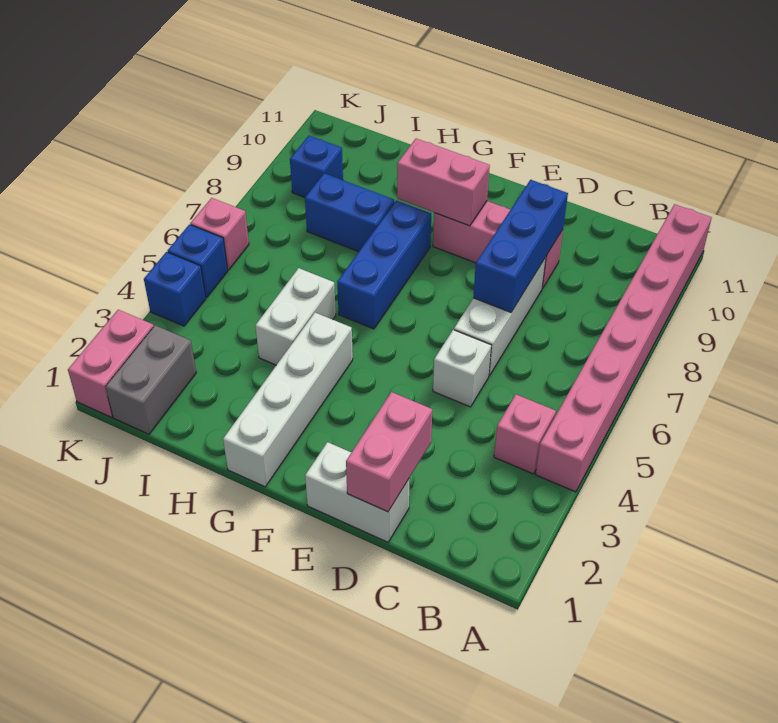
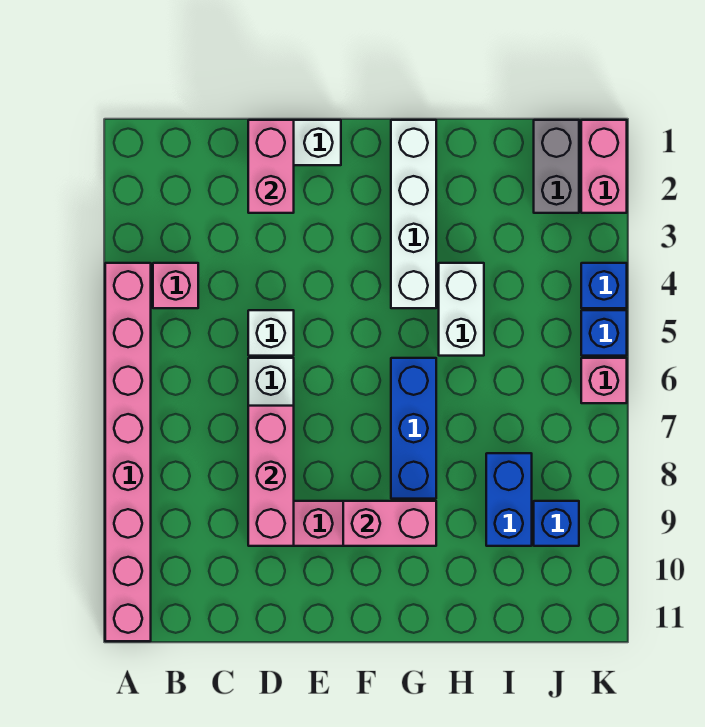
blue 1x3 brick [473,180,568,312] -> pink 1x3 brick [248,406,294,546]
blue 1x2 brick [305,173,394,252] -> blue 1x2 brick turned to [486,453,532,546]

